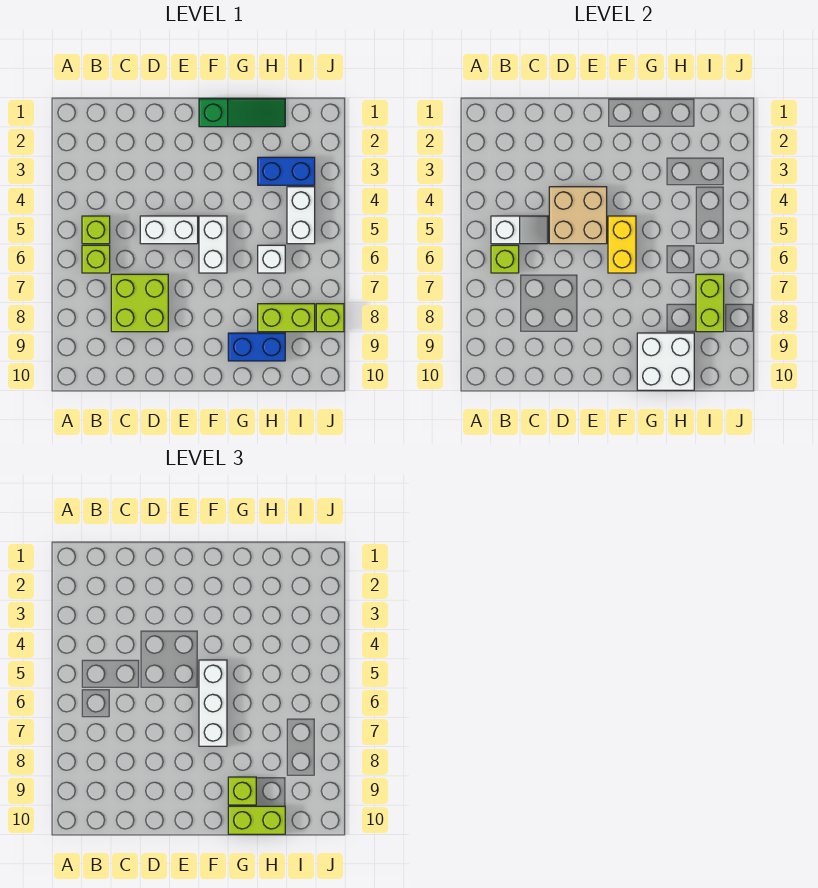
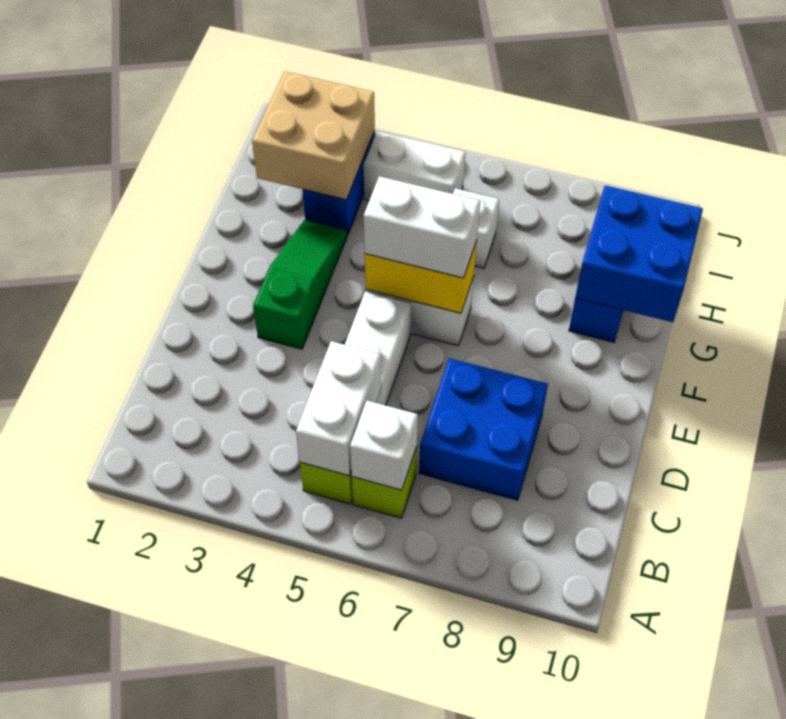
white 1x2 slope [491,216,548,244] -> white 1x2 brick [296,341,381,476]
lime 1x1 brick [491,245,519,273] -> white 1x1 brick [350,401,418,490]
lime 2x2 brick [111,274,168,332] -> blue 2x2 brick [419,358,548,500]
tan 2x2 brick [549,187,607,244] -> tan 2x2 brick moved to [252,71,375,200]
green 1x3 slope [199,99,285,127] -> green 1x3 slope moved to [253,220,347,349]
white 1x3 brick [199,660,227,746] -> white 1x2 brick [364,176,480,278]
white 2x2 brick [637,333,694,390] -> blue 2x2 brick [575,185,703,322]
lime 1x1 brick [228,777,256,805] -> none
lime 1x2 brick [228,806,285,834] -> none
lime 1x2 brick [258,304,315,332] -> none
lime 1x2 brick [696,274,724,332] -> none
lime 1x1 brick [316,304,344,332] -> none

